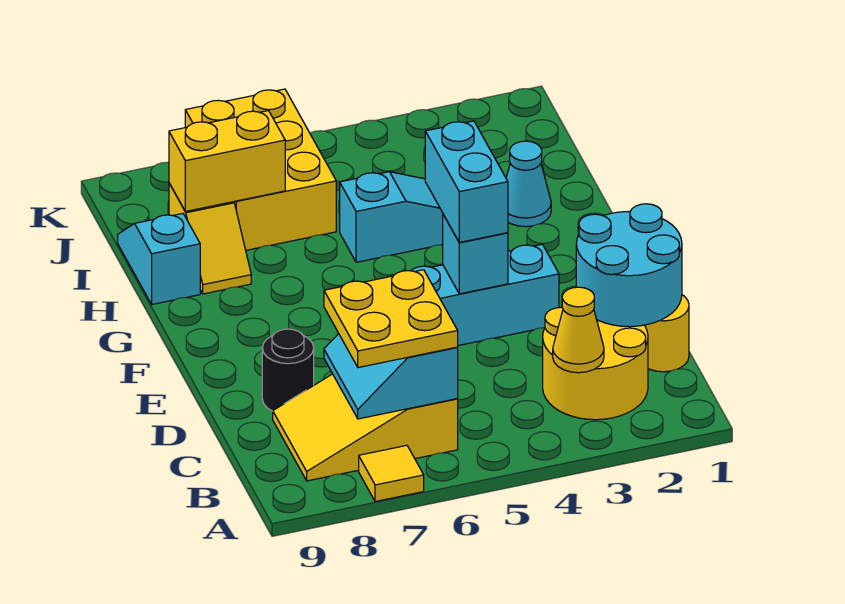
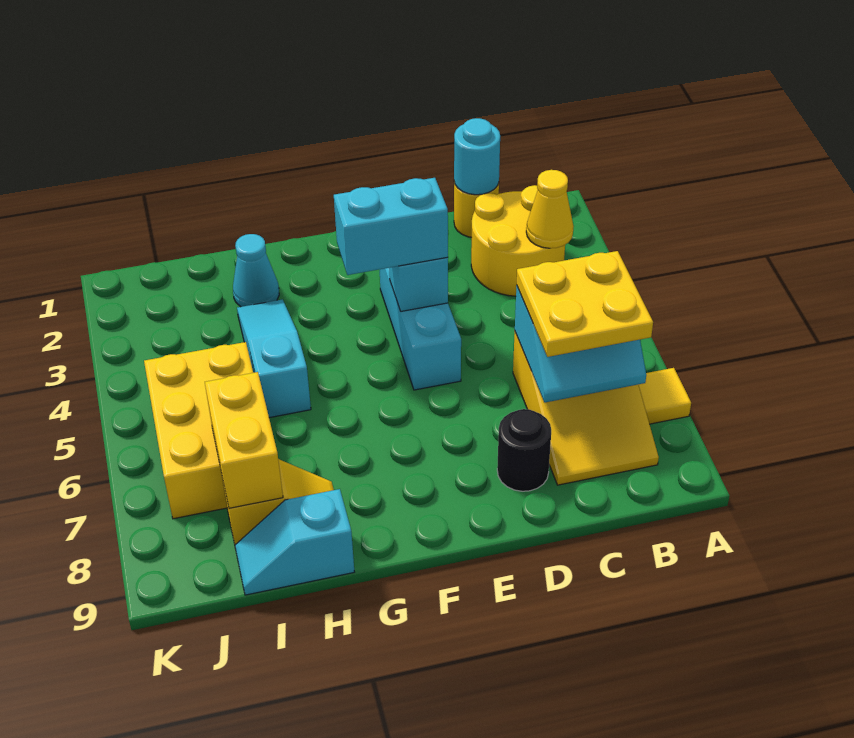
cyan 2x2 round brick [576,204,682,327] -> cyan 1x1 round brick [454,118,500,195]
yellow 2x3 brick [185,89,336,250] -> yellow 2x3 brick turned to [144,342,253,519]

